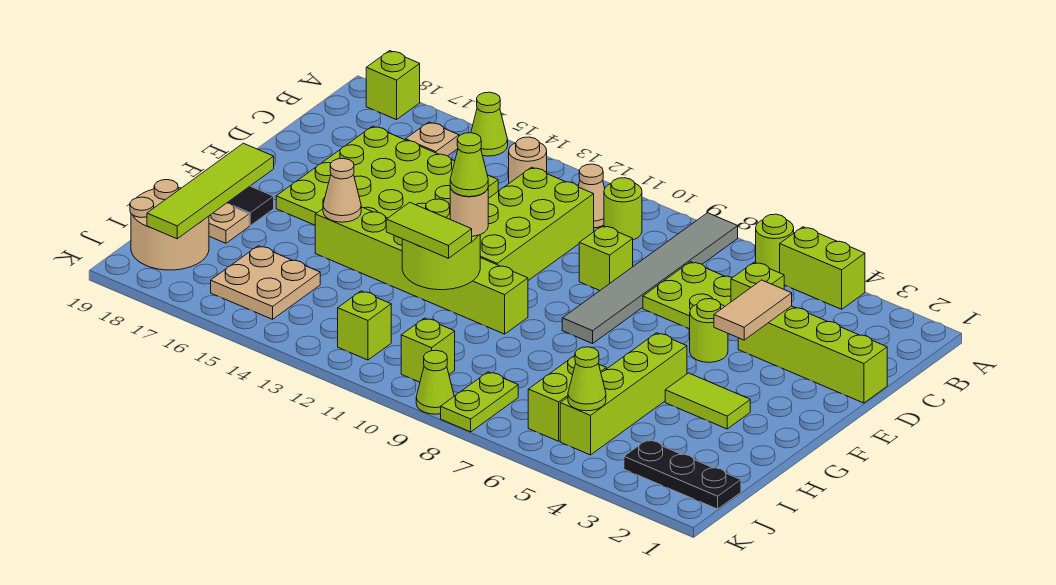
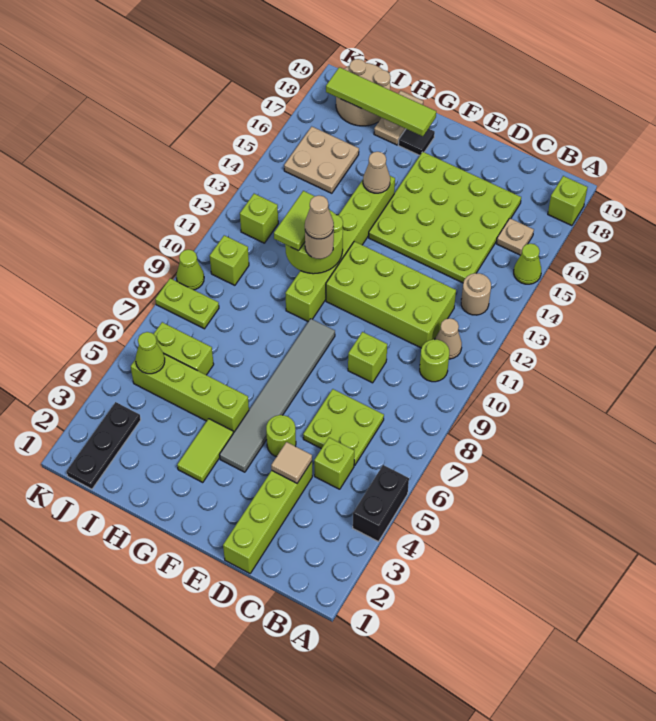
lime 1x2 brick [780,227,865,309] -> black 1x2 brick [353,465,409,542]
lime 1x1 round brick [756,214,794,273] -> none
grey 1x6 tile [562,213,738,344] -> grey 1x6 tile turned to [220,319,335,472]
tan 1x2 tile [714,280,792,340] -> tan 1x1 tile [271,442,312,483]
lime 1x1 cone [450,133,488,197] -> tan 1x1 cone [305,196,334,239]

